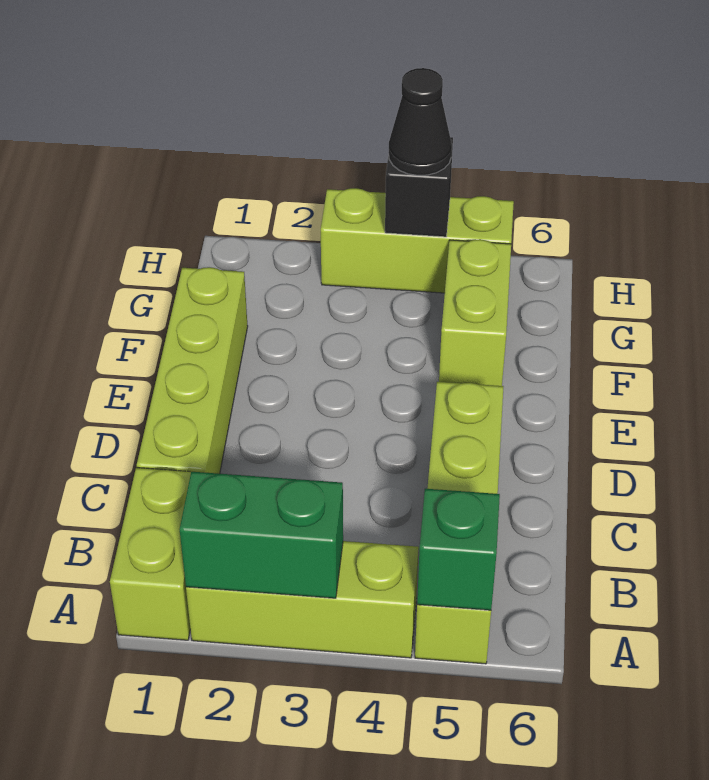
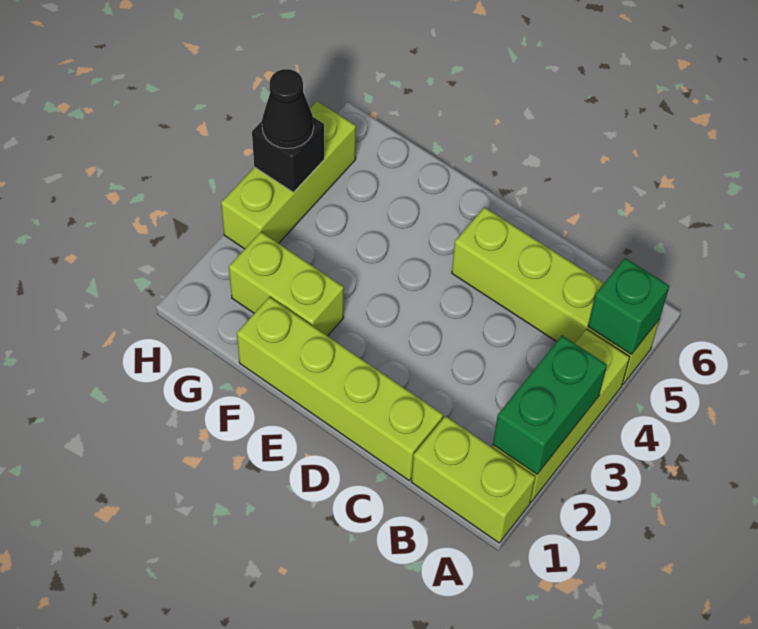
lime 1x2 brick [439,239,511,386] -> lime 1x2 brick moved to [229,232,344,336]

